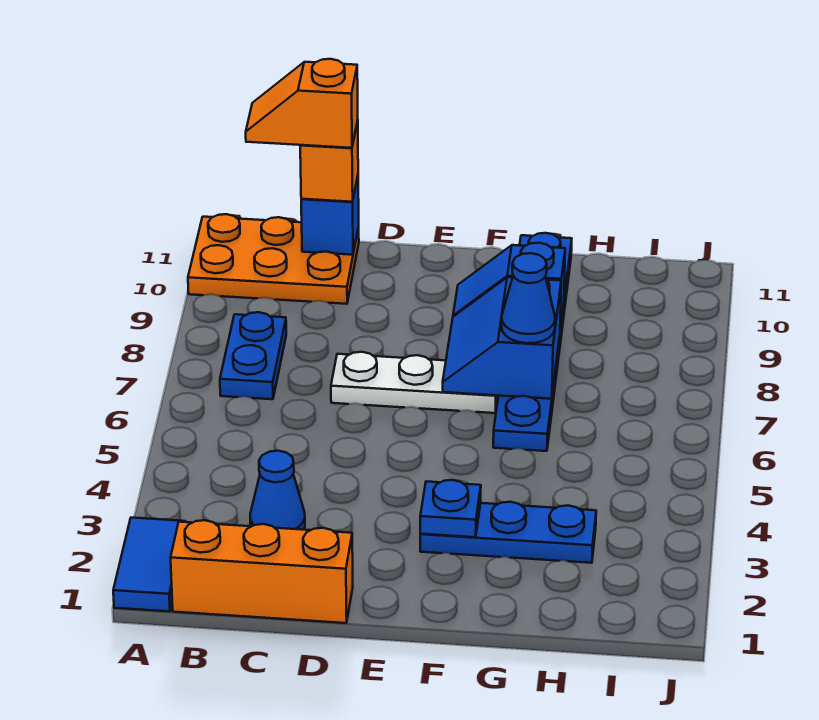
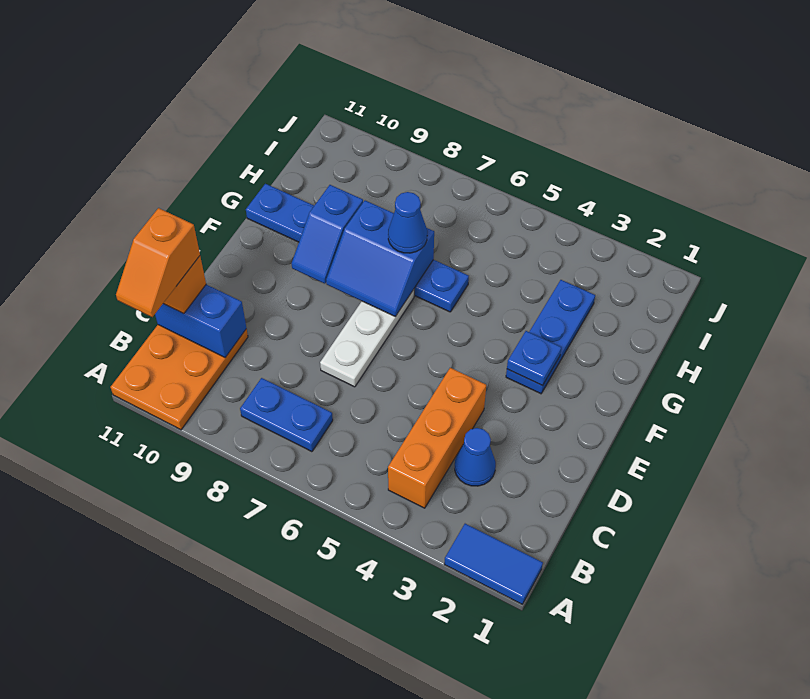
orange 1x3 brick [171,520,353,623] -> orange 1x3 brick moved to [388,368,486,508]
blue 1x1 brick [301,177,359,255] -> blue 1x2 brick [155,285,246,357]

